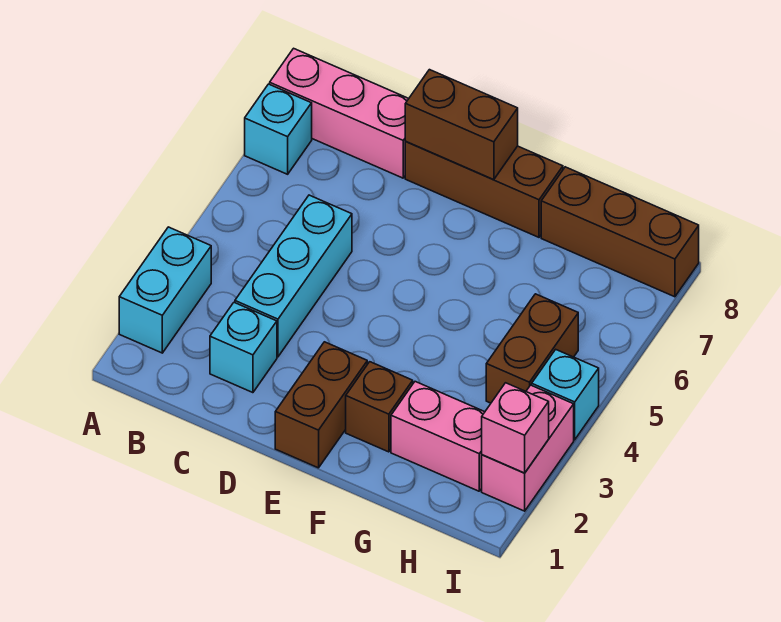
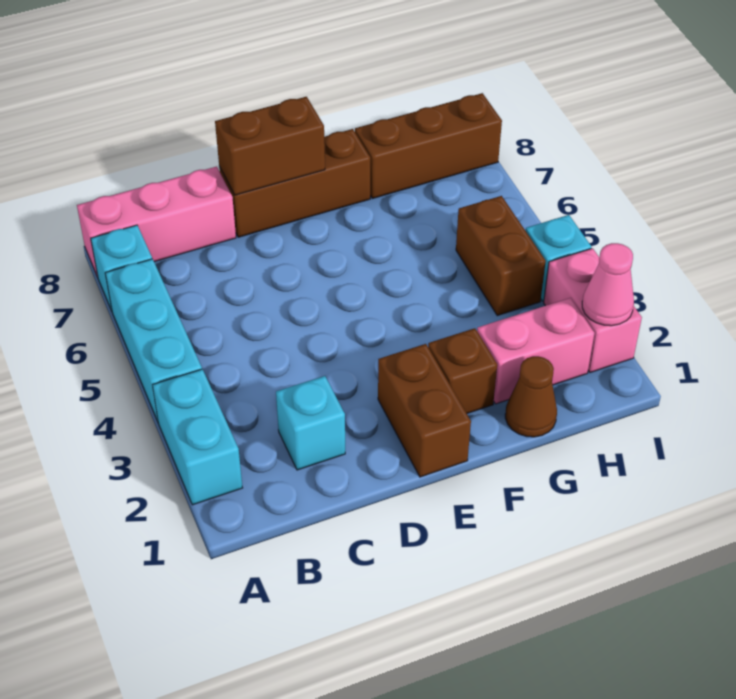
cyan 1x3 brick [235,195,352,357] -> cyan 1x3 brick moved to [105,259,202,423]
none -> brown 1x1 cone [505,356,557,437]
pink 1x1 brick [482,383,549,473] -> pink 1x1 cone [582,243,634,326]

